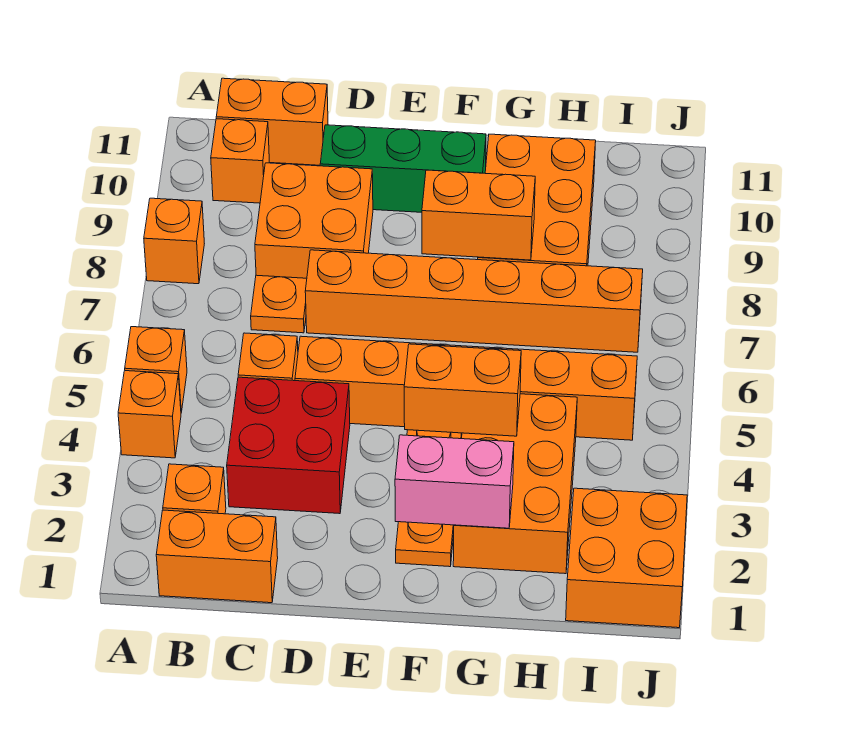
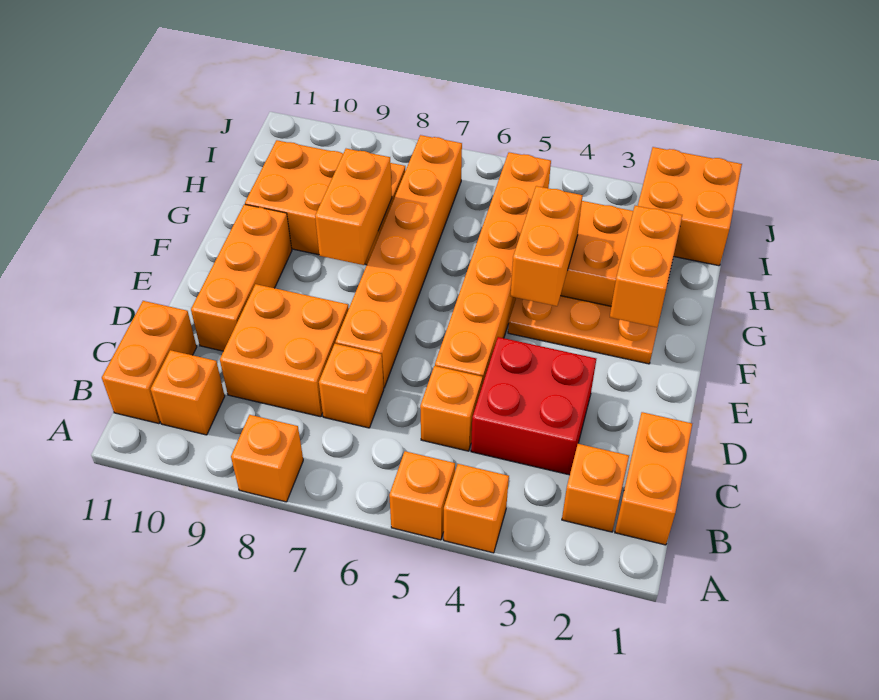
orange 1x1 plate [251,275,307,333] -> orange 1x1 brick [319,344,384,428]
green 1x3 brick [320,125,486,212] -> orange 1x3 brick [191,204,292,351]
pink 1x2 brick [395,435,514,528] -> orange 1x2 brick [610,206,682,328]

